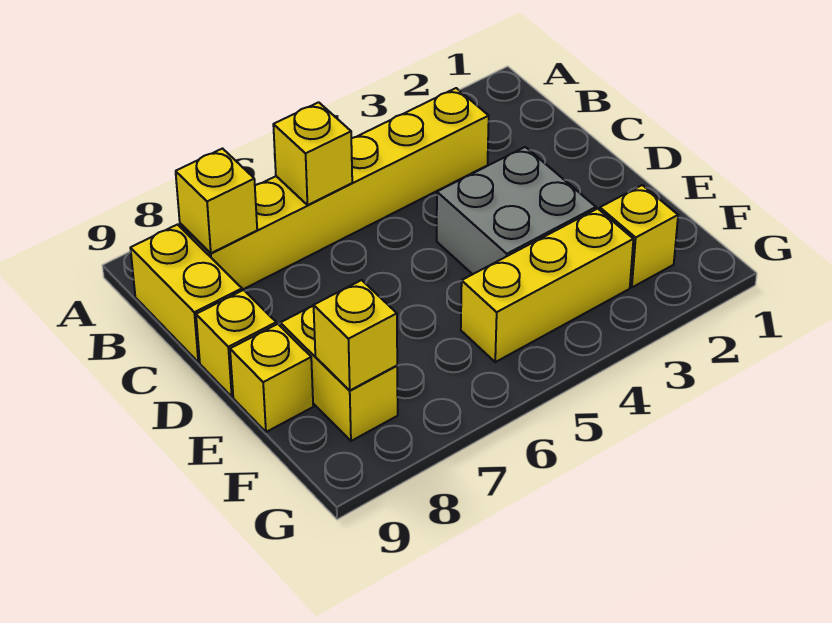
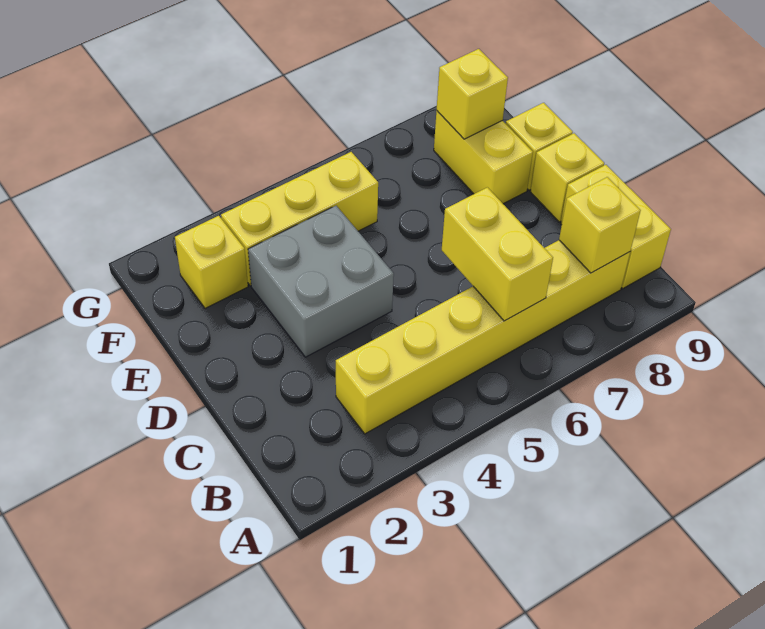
yellow 1x1 brick [273,102,352,205] -> yellow 1x2 brick [442,187,553,321]

